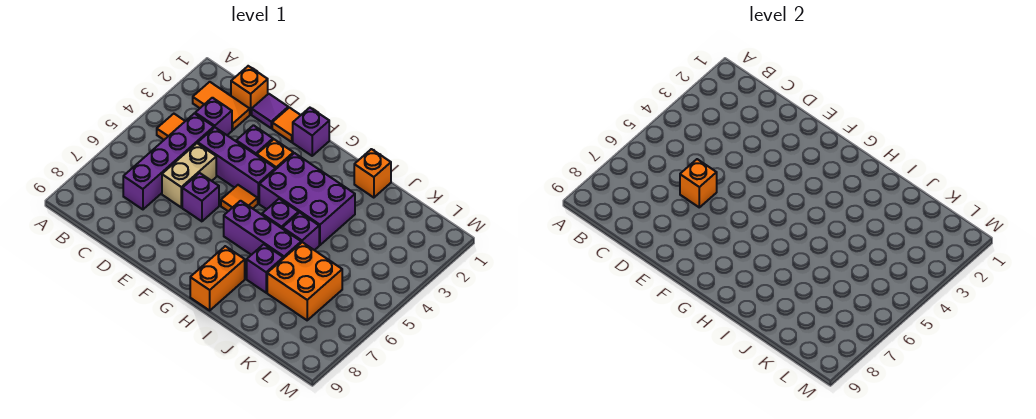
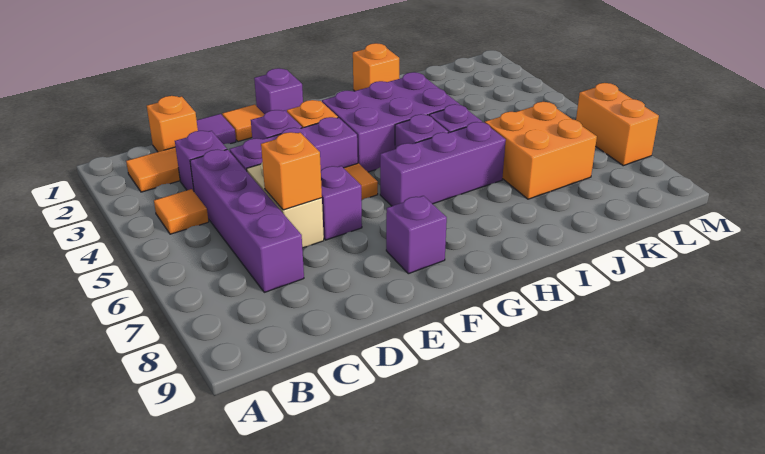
orange 1x2 brick [190,246,245,310] -> orange 1x2 brick moved to [576,83,659,166]
purple 1x1 brick [247,244,283,293] -> purple 1x1 brick moved to [386,196,447,274]

